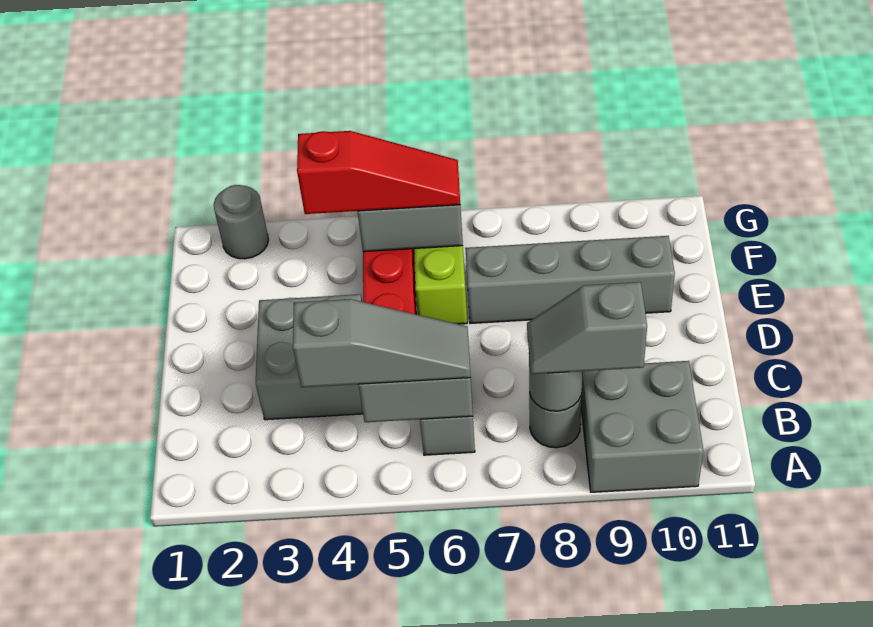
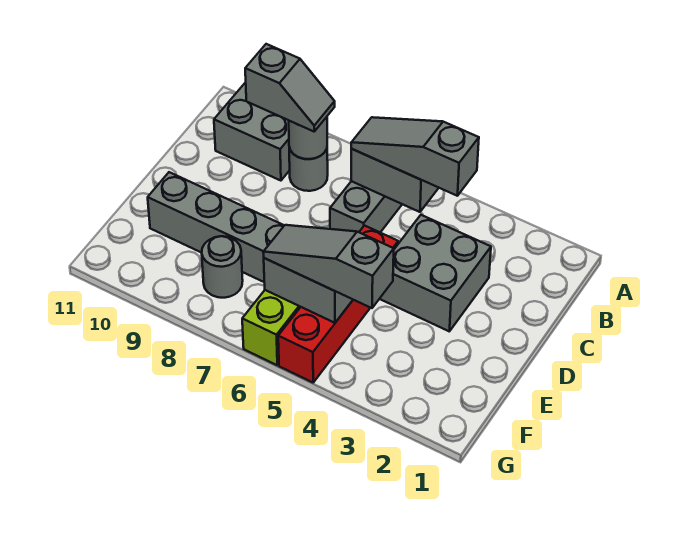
red 1x3 slope [297,131,460,214] -> grey 1x3 slope [263,225,394,308]
grey 1x1 round brick [214,185,269,259] -> grey 1x1 round brick moved to [202,236,243,298]

